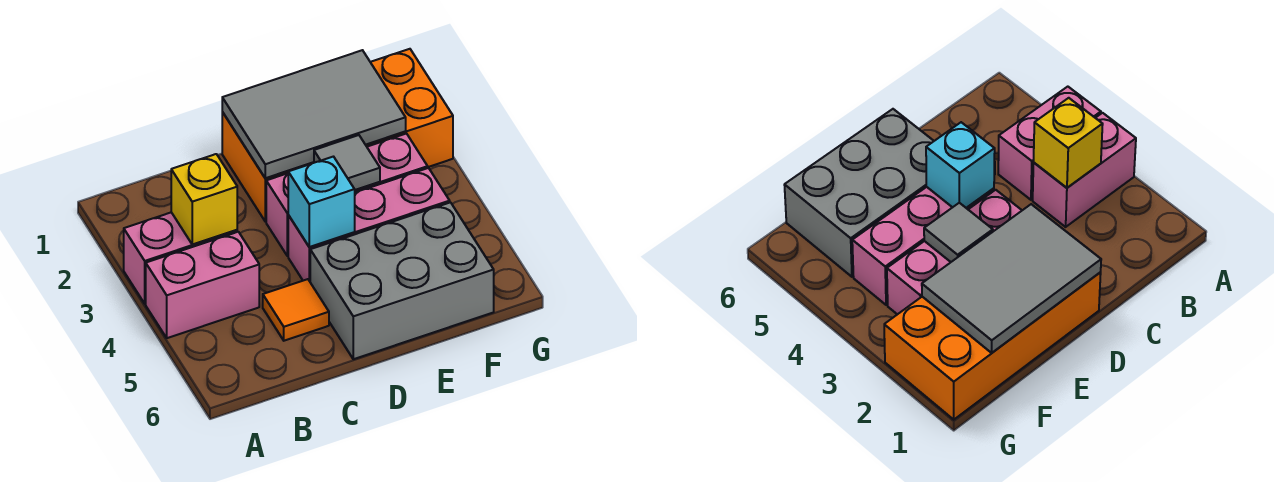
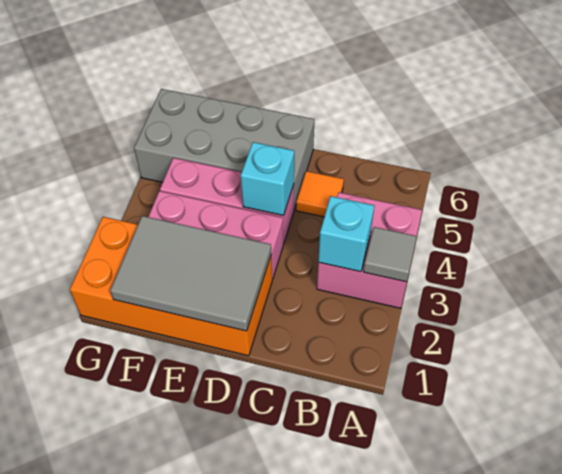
yellow 1x1 brick [171,154,237,244] -> cyan 1x1 brick [318,196,374,272]
grey 2x3 brick [310,202,494,359] -> grey 2x4 brick [134,89,314,210]
grey 1x1 tile [314,135,380,190] -> grey 1x1 tile moved to [363,227,417,282]

